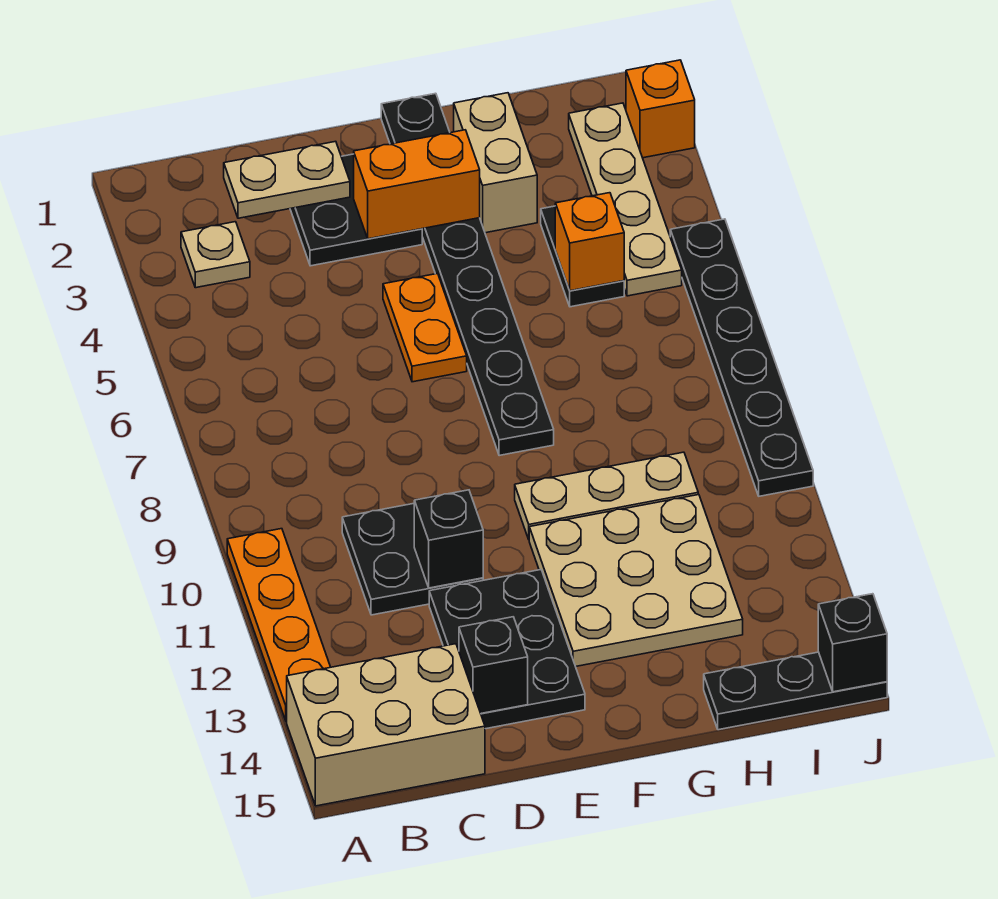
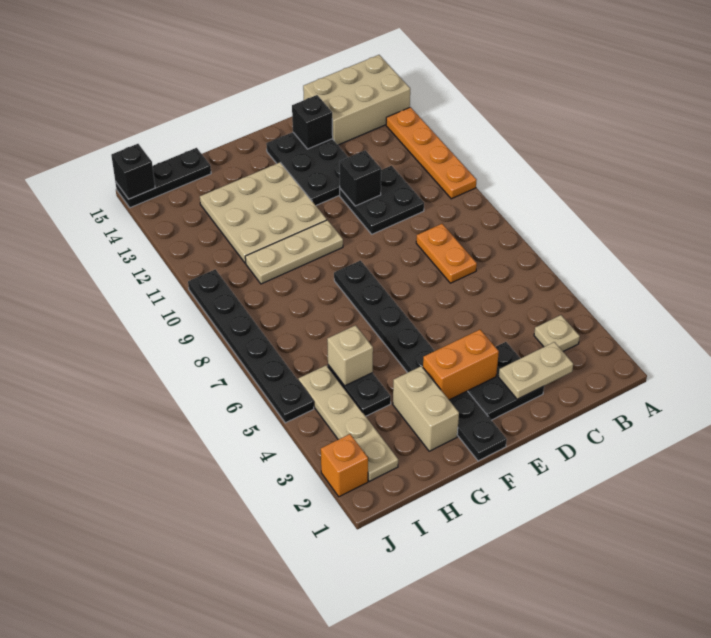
orange 1x2 plate [383,273,467,382] -> orange 1x2 plate moved to [416,224,477,283]
orange 1x1 brick [555,193,624,291] -> tan 1x1 brick [327,325,373,386]

